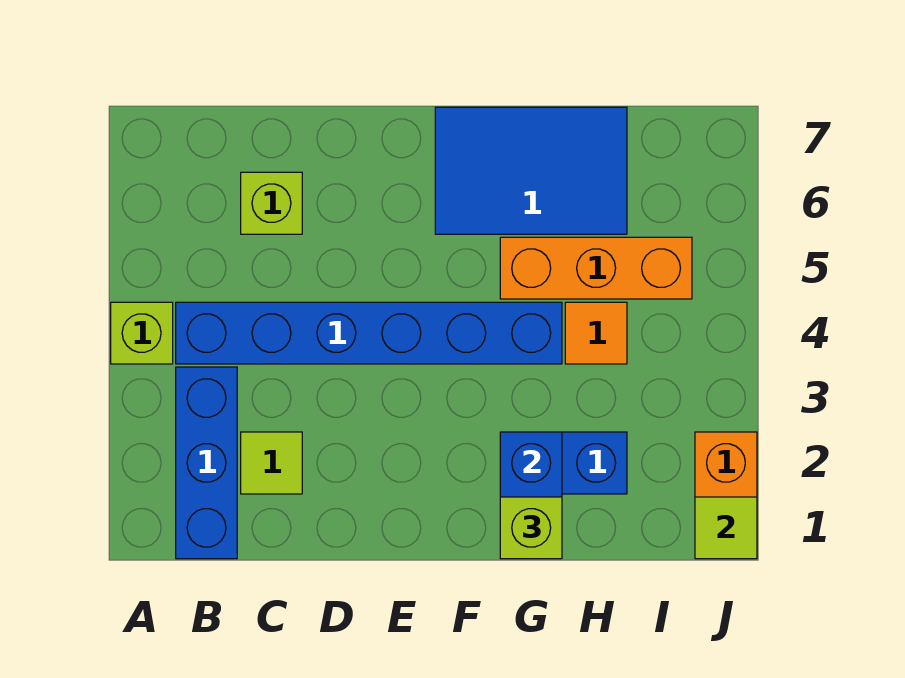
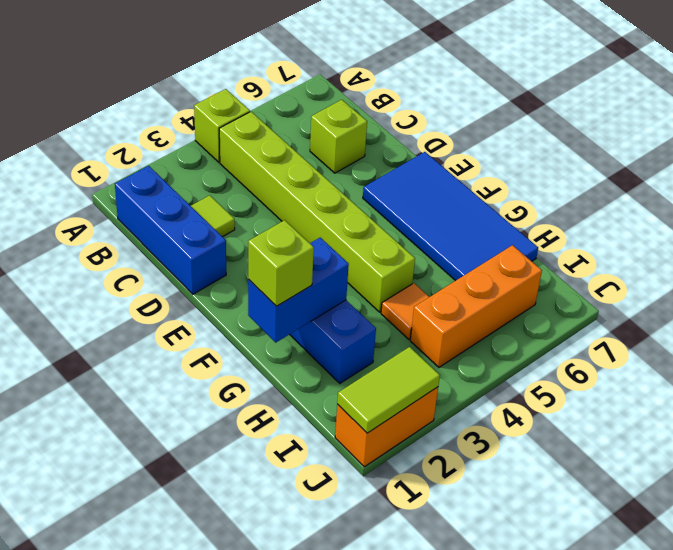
blue 1x3 brick [176,367,237,559] -> blue 1x3 brick turned to [115,166,226,294]
blue 1x6 brick [176,302,562,364] -> lime 1x6 brick [219,112,415,312]
blue 2x3 tile [435,107,627,234] -> blue 2x4 tile [363,152,538,281]
orange 1x3 brick [500,237,692,299] -> orange 1x3 brick turned to [410,245,542,367]
lime 1x1 tile [695,497,757,559] -> lime 1x2 tile [337,347,440,433]

